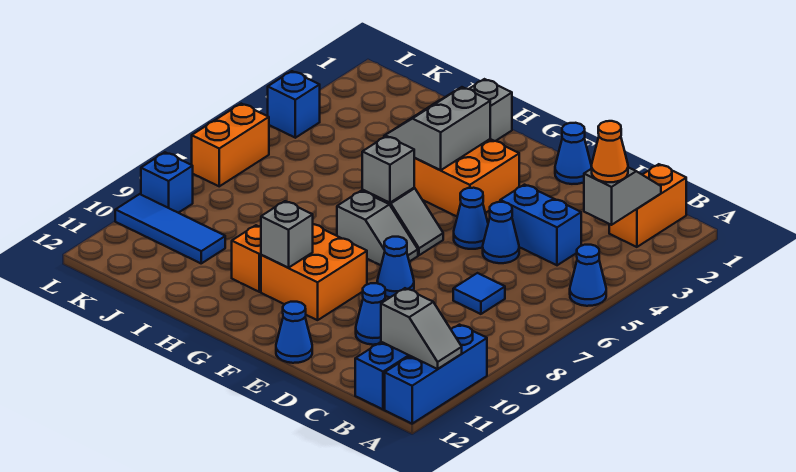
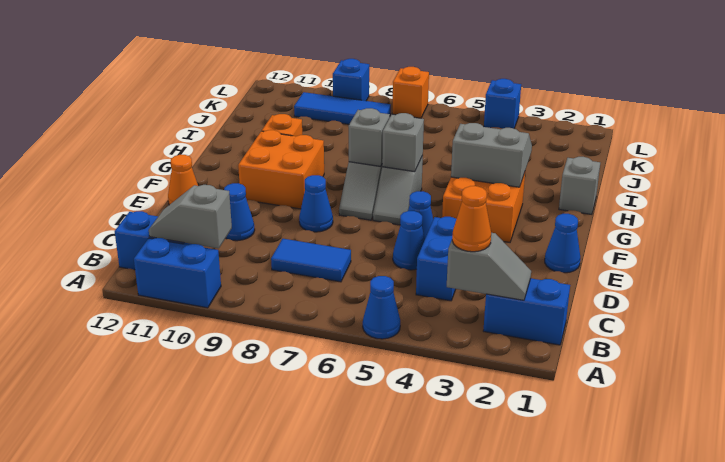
blue 1x3 brick [385,325,487,424] -> blue 1x2 brick [134,238,221,308]
grey 1x2 slope [381,288,462,369] -> grey 1x2 slope turned to [149,185,232,248]
orange 1x2 brick [609,164,686,247] -> blue 1x2 brick [483,278,570,345]
blue 1x1 tile [453,273,505,314] -> blue 1x2 tile [271,239,351,282]
blue 1x1 cone [276,302,312,363] -> orange 1x1 cone [168,155,198,205]
grey 1x1 brick [261,201,313,268] -> grey 1x1 brick moved to [348,108,390,166]
blue 1x3 tile [115,194,225,263] -> blue 1x3 tile turned to [294,92,391,124]
orange 1x2 brick [192,104,269,186] -> orange 1x1 brick [392,67,429,118]

